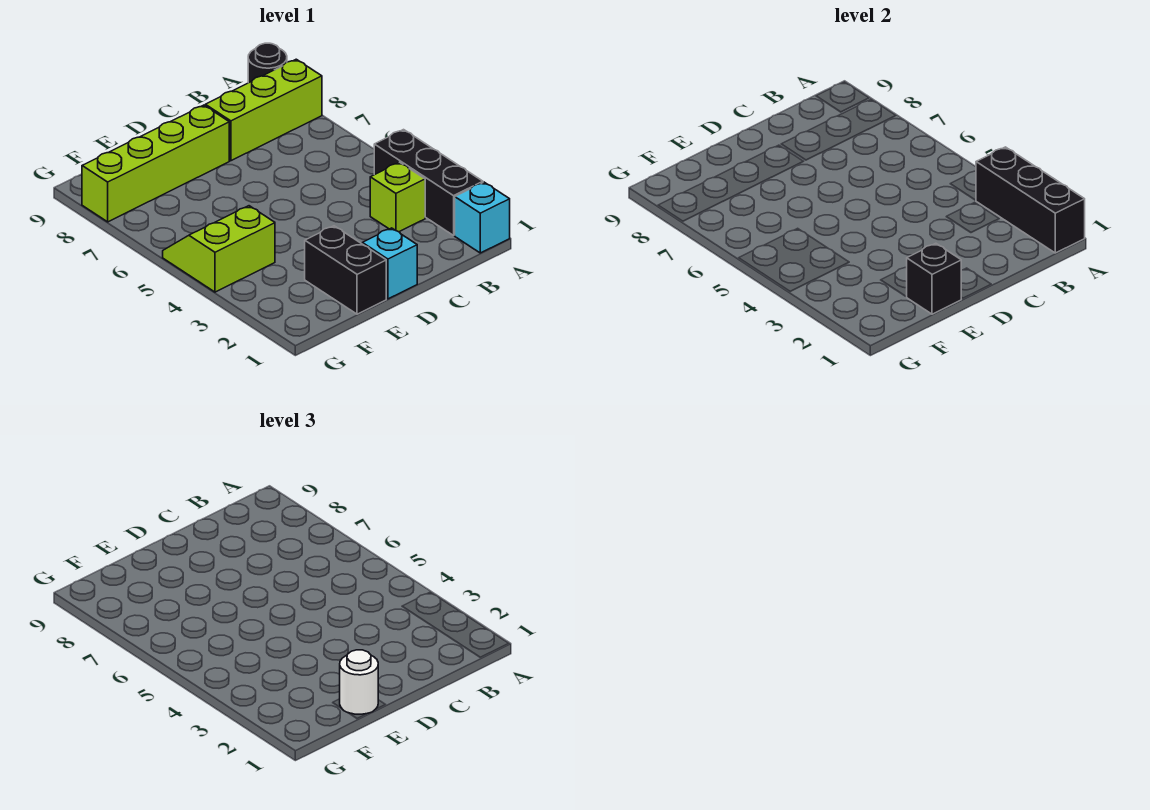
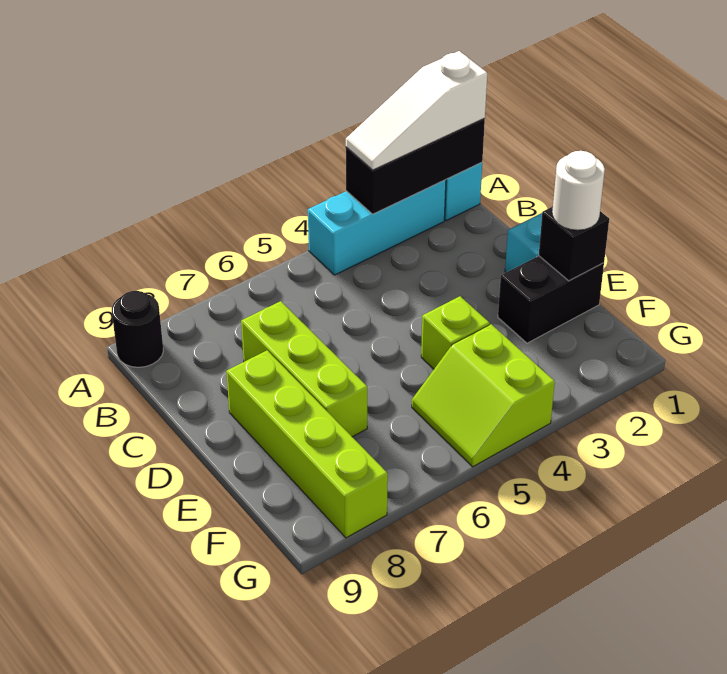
none -> white 1x3 slope [346,51,487,170]
black 1x3 brick [374,130,483,235] -> cyan 1x3 brick [308,180,446,275]
lime 1x3 brick [205,59,322,161] -> lime 1x3 brick moved to [241,301,367,437]
lime 1x1 brick [370,162,425,232] -> lime 1x1 brick moved to [421,296,490,369]

